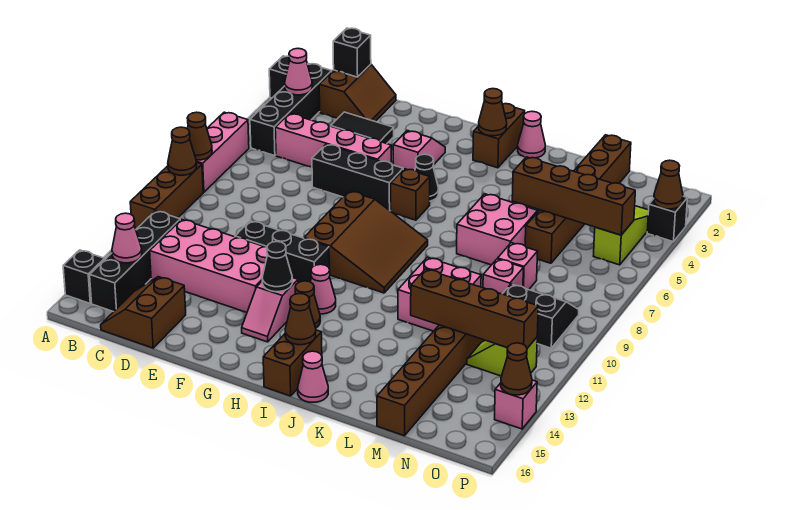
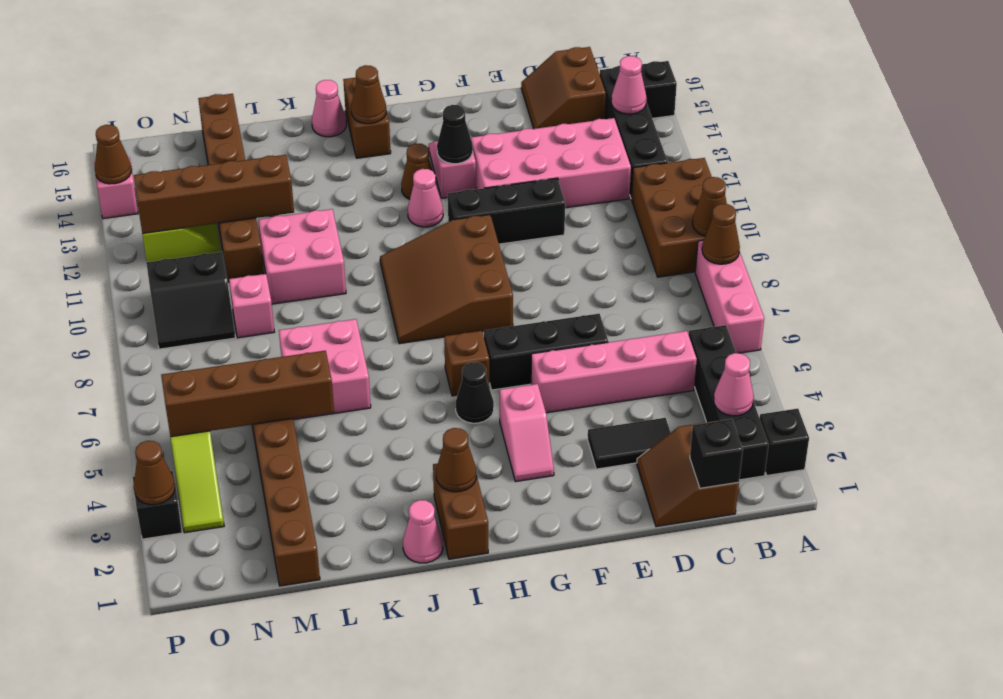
brown 1x3 brick [130,162,203,229] -> brown 2x3 brick [631,158,712,277]
brown 2x2 slope [101,277,186,348] -> brown 2x2 slope turned to [521,47,606,129]
pink 1x1 brick [498,243,538,290] -> none

